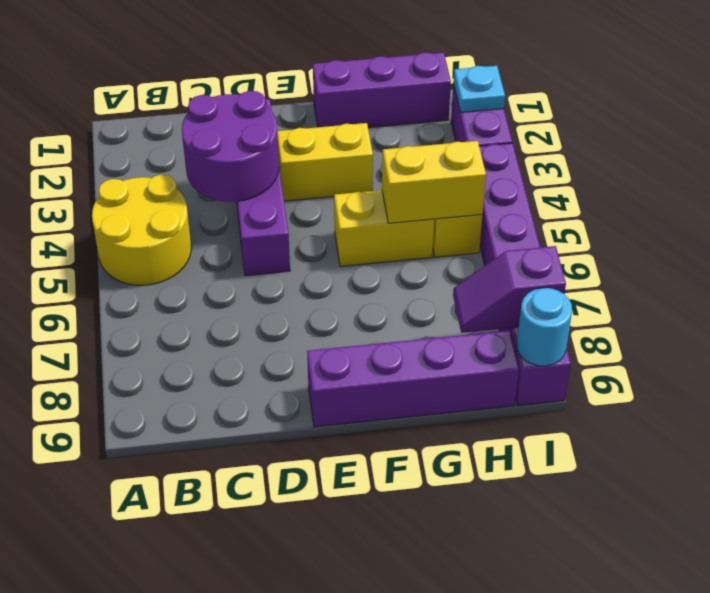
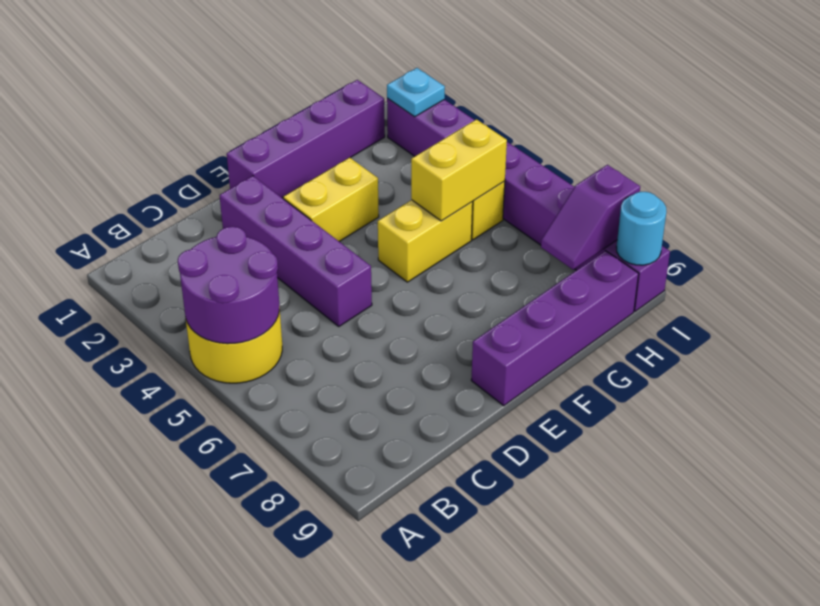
purple 2x2 round brick [182,91,279,202] -> purple 2x2 round brick moved to [178,227,279,344]
purple 1x3 brick [313,52,451,127] -> purple 1x4 brick [227,80,385,198]

